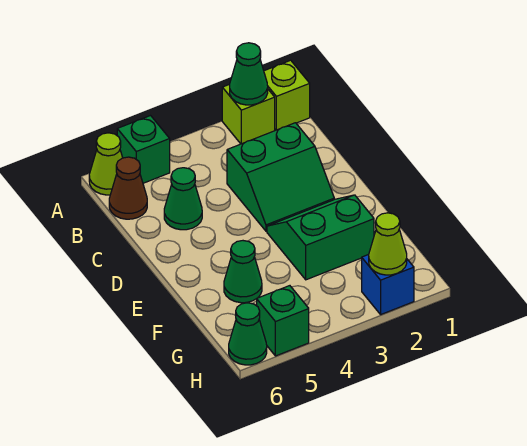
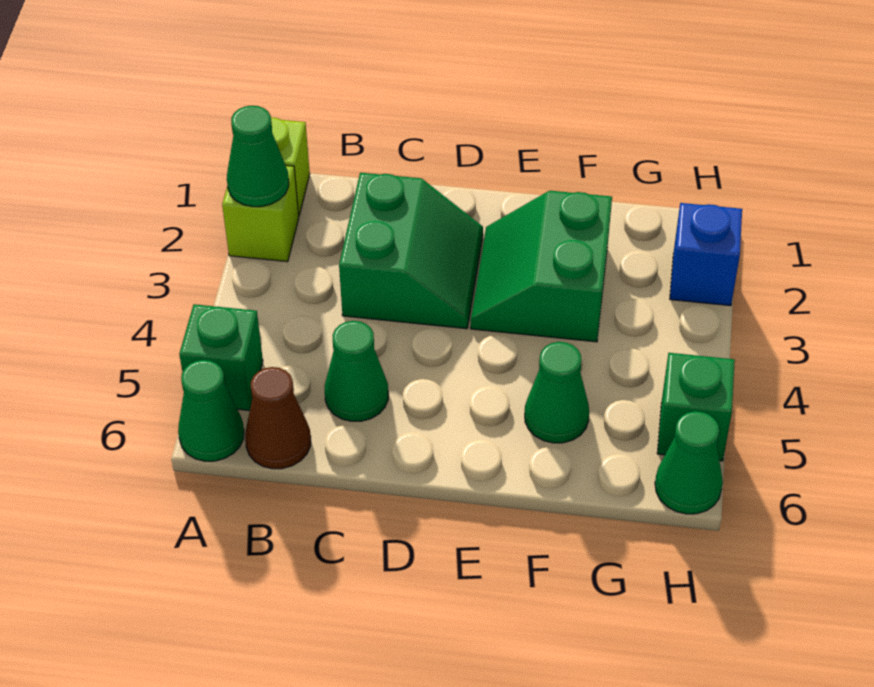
lime 1x1 cone [89,133,123,195] -> green 1x1 cone [178,360,244,461]
lime 1x1 cone [369,213,407,275] -> none

